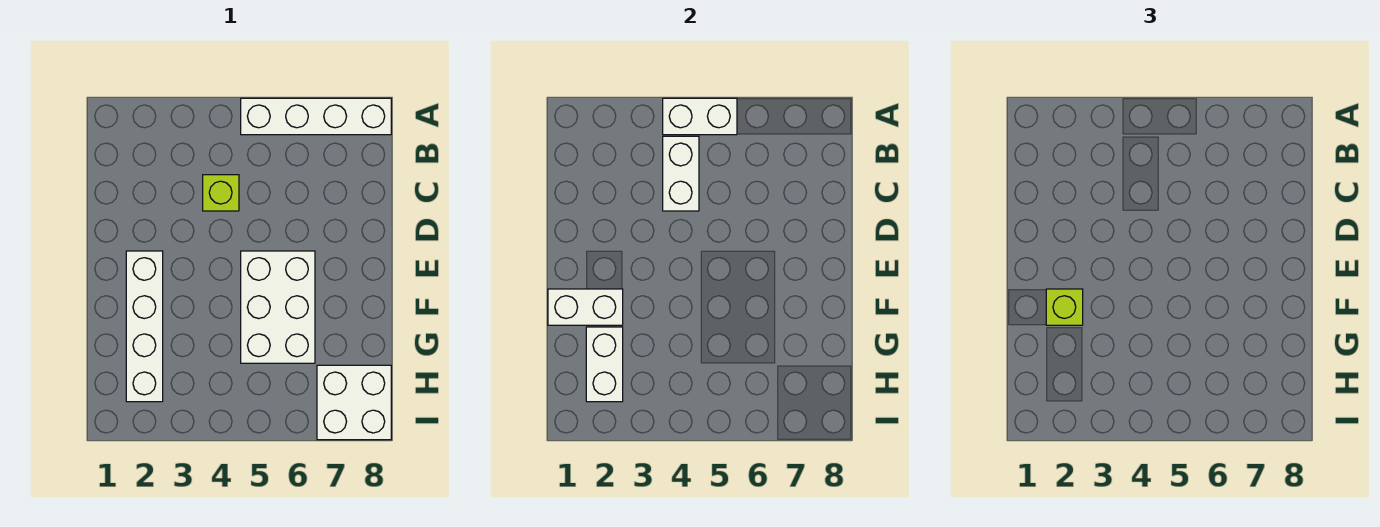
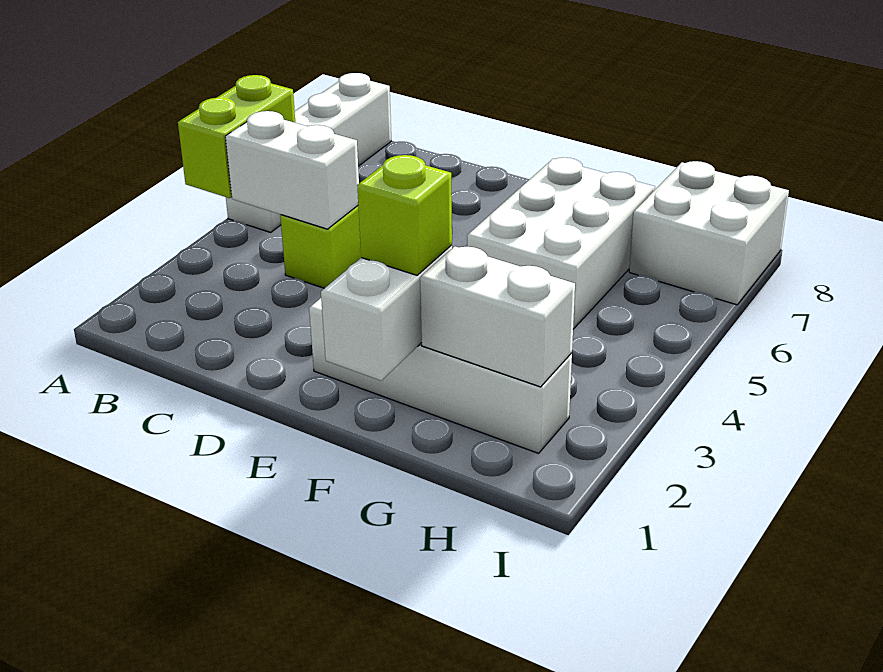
white 1x2 brick [663,98,737,135] -> lime 1x2 brick [178,75,295,198]
white 2x3 brick [241,251,315,363] -> white 2x3 brick turned to [467,158,655,329]

